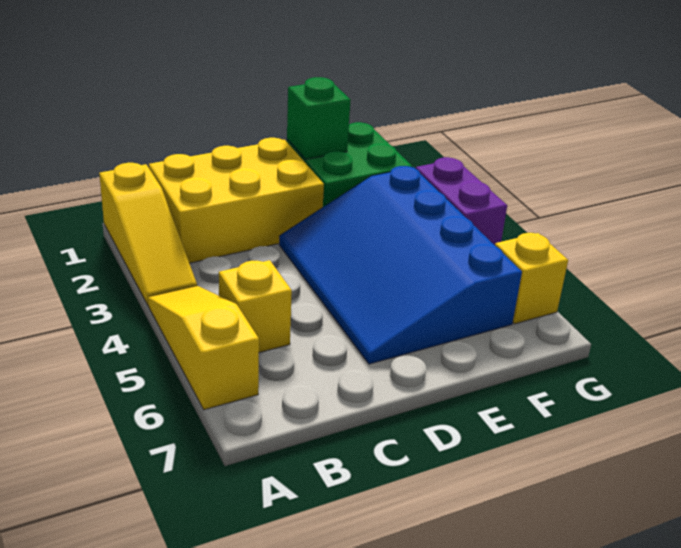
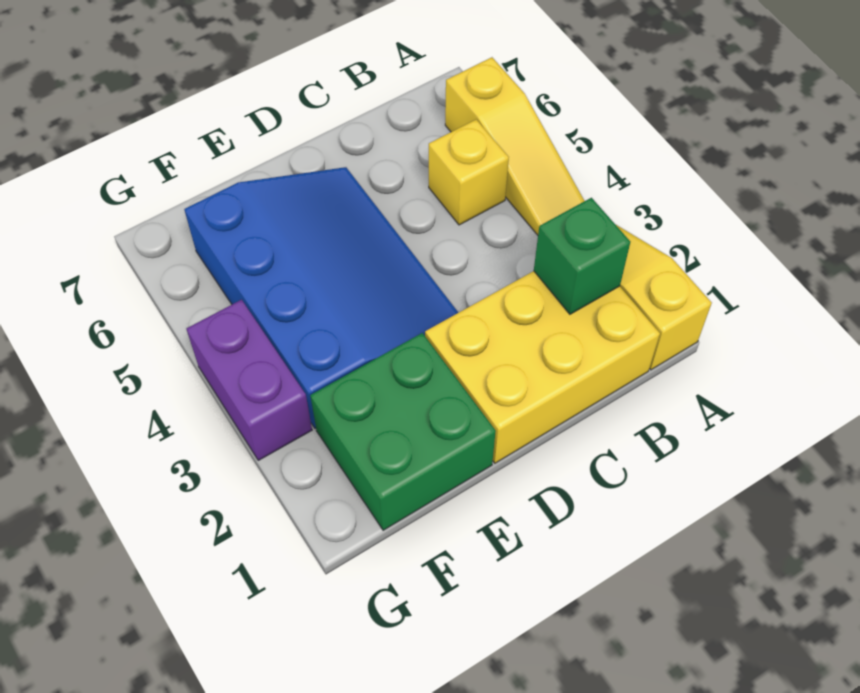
green 1x1 brick [287,77,351,159] -> green 1x1 brick moved to [534,198,630,314]
yellow 1x1 brick [495,233,568,324] -> none

